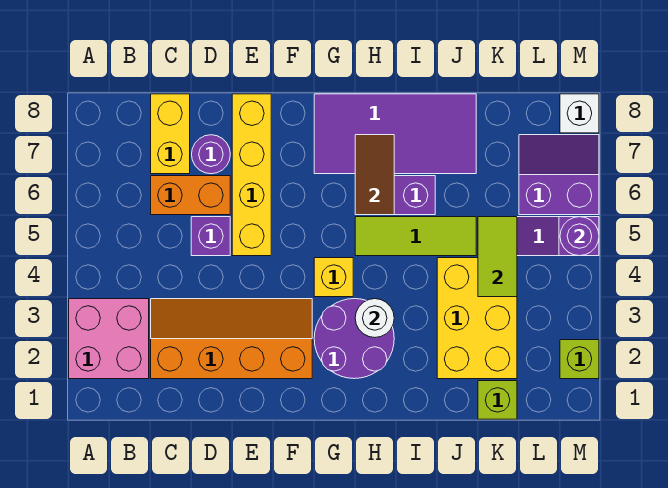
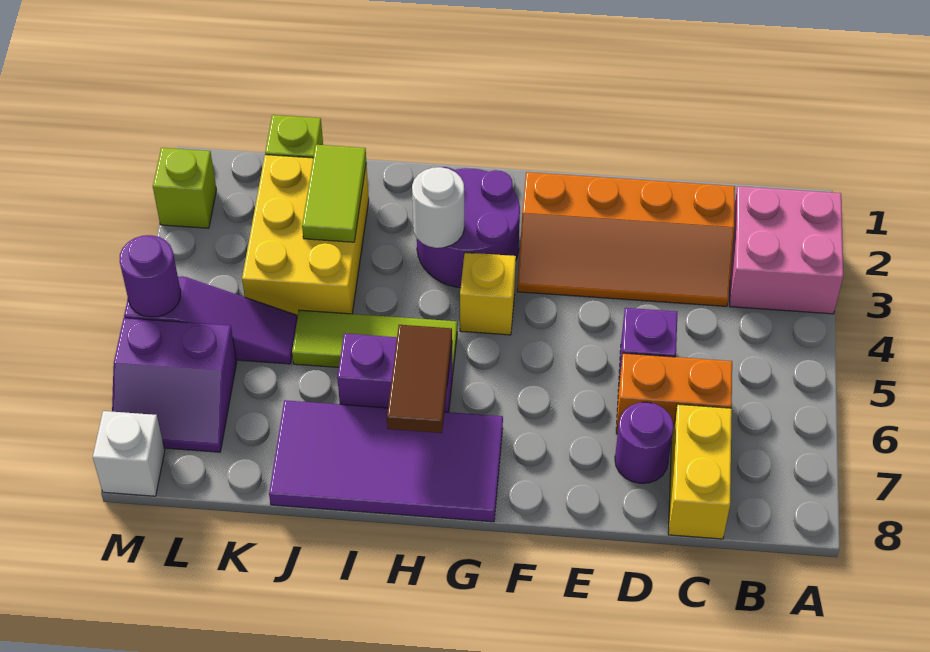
yellow 1x4 brick [232,94,271,256] -> none
lime 1x2 tile [478,217,517,297] -> lime 1x2 tile moved to [302,145,366,242]

